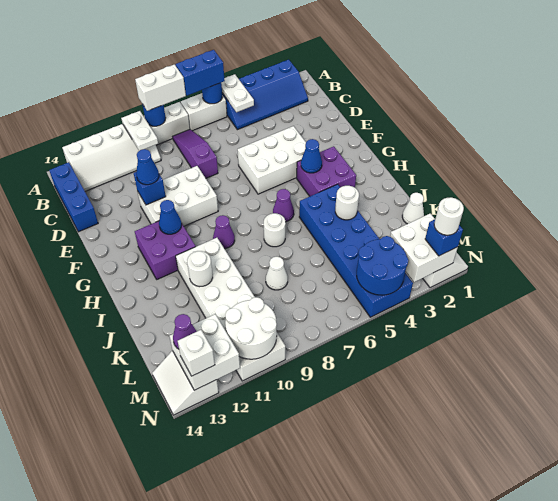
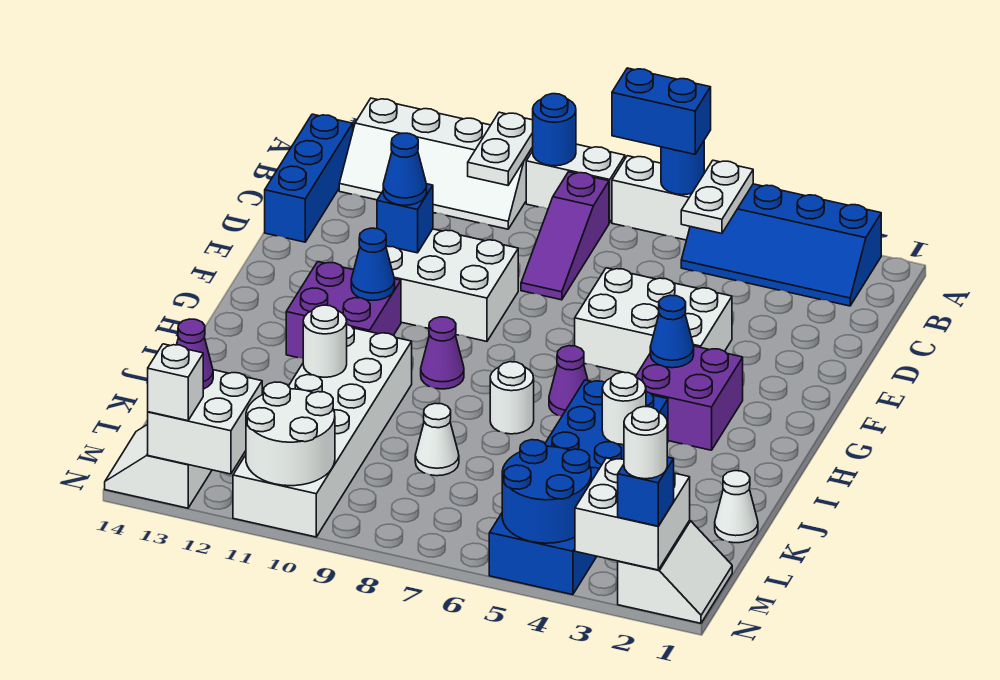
white 1x2 brick [135,64,186,111] -> none
purple 1x3 slope [173,129,218,178] -> purple 1x3 slope turned to [521,172,609,300]

